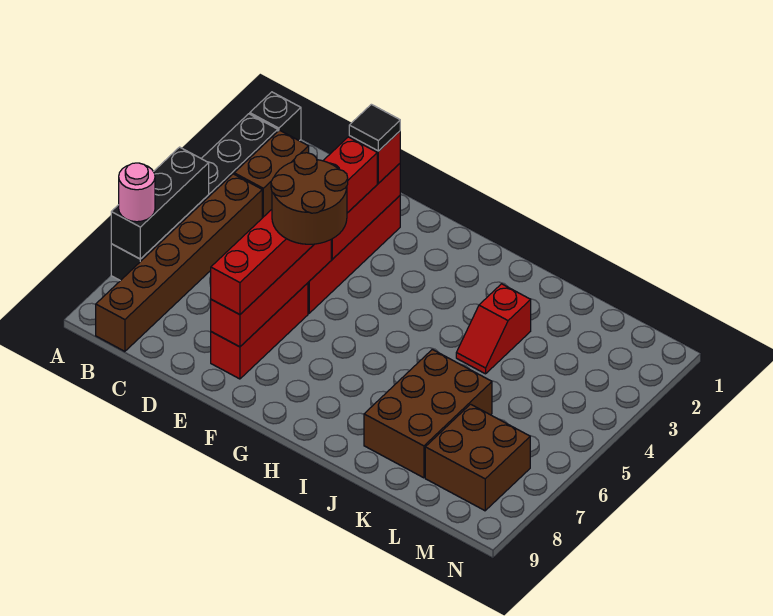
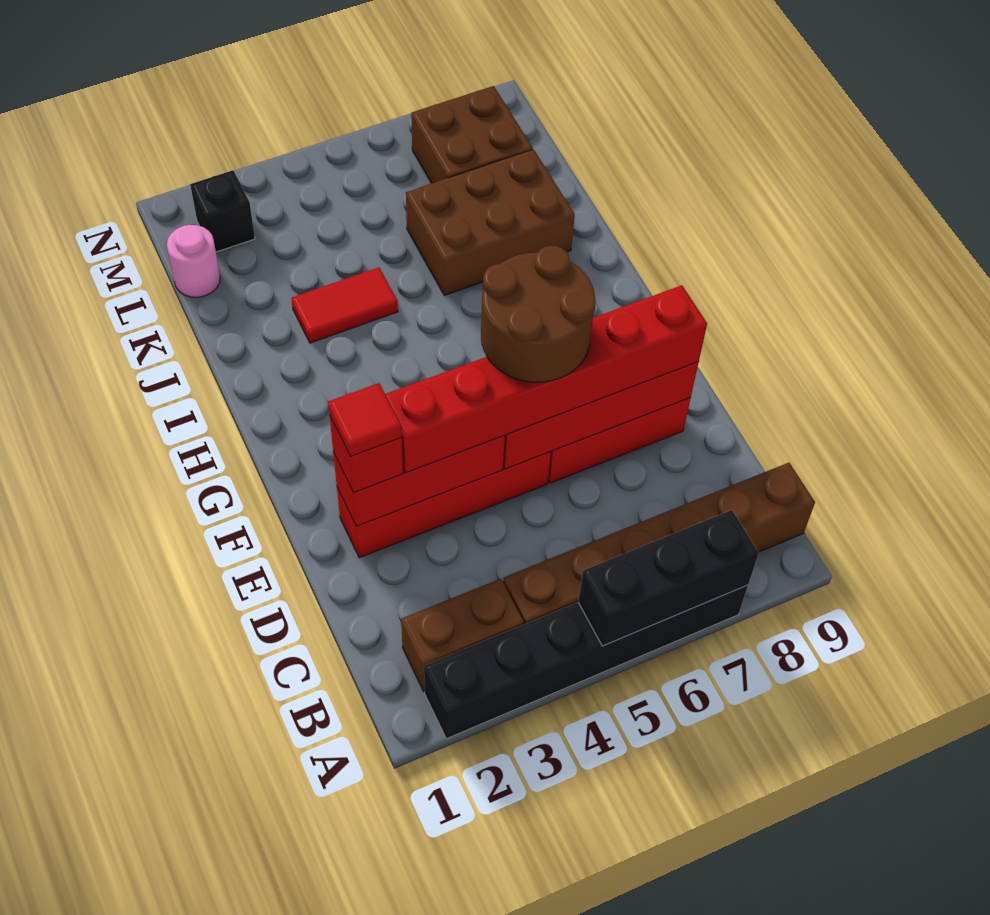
black 1x1 brick [250,92,301,141] -> black 1x1 brick moved to [190,170,255,252]
pink 1x1 round brick [119,163,155,222] -> pink 1x1 round brick moved to [167,225,220,297]
black 1x1 tile [349,104,400,151] -> red 1x1 tile [328,383,402,456]
red 1x2 slope [456,284,531,374] -> red 1x2 tile [291,267,398,343]

